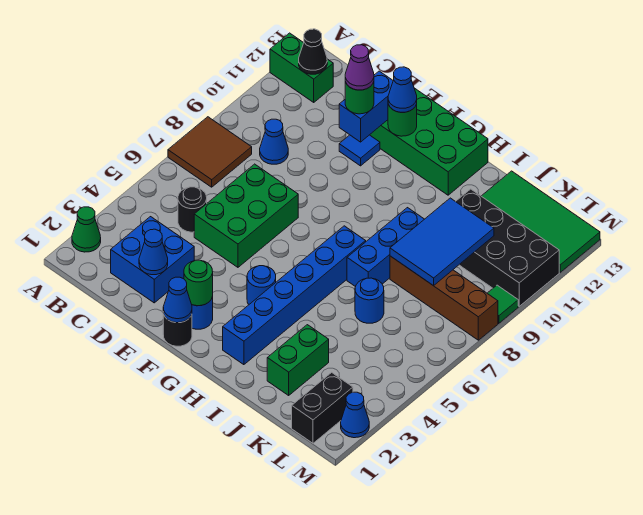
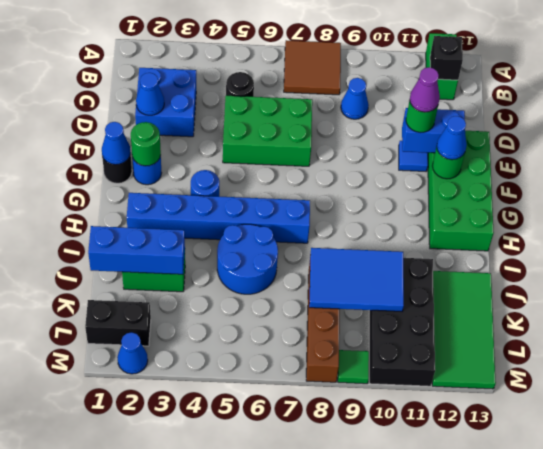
green 1x1 cone [72,207,101,252] -> none
black 1x1 cone [299,29,327,74] -> black 1x1 brick [430,36,463,80]
blue 1x3 brick [347,208,424,287] -> blue 1x3 brick moved to [88,226,185,274]
blue 1x1 round brick [355,278,384,323] -> blue 2x2 round brick [217,224,278,294]

